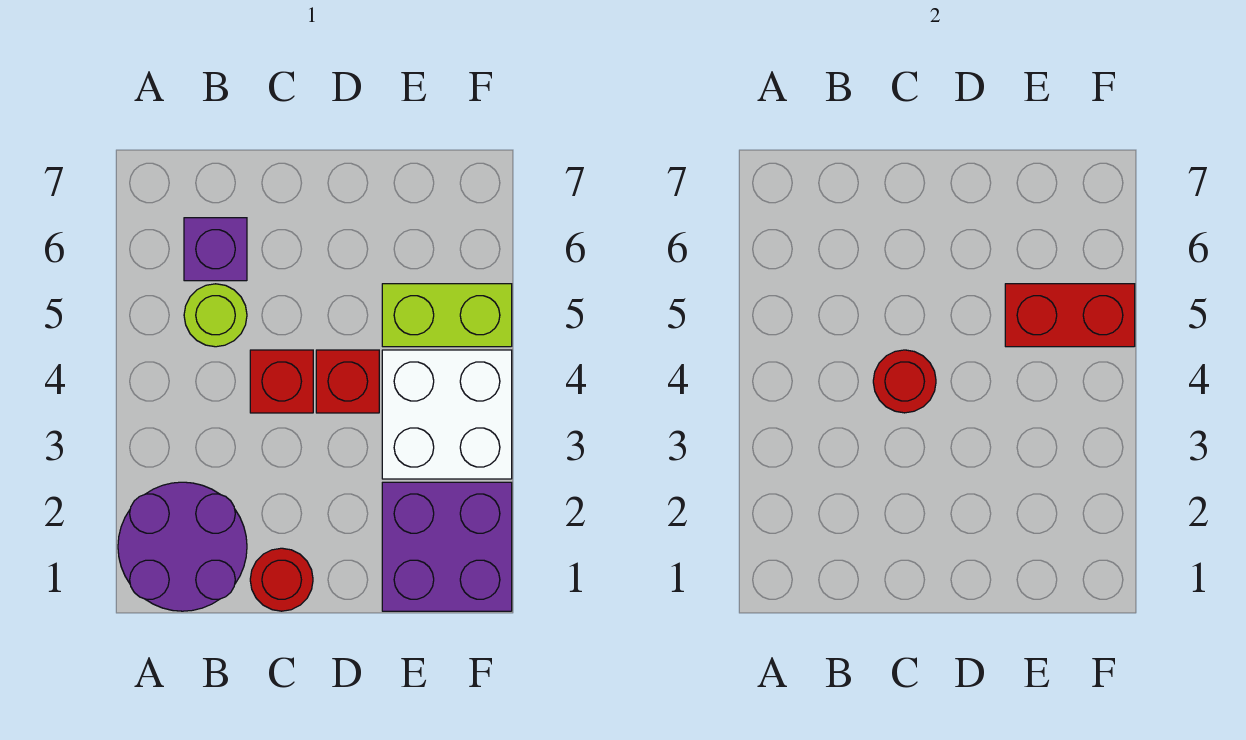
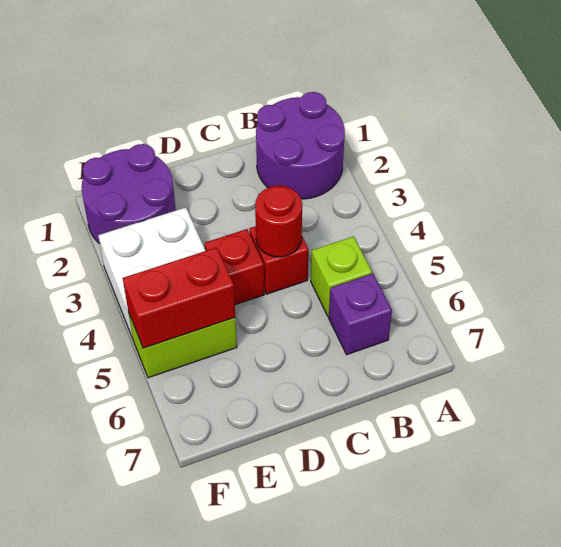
lime 1x1 round brick [184,284,247,347] -> lime 1x1 brick [311,236,372,316]
red 1x1 round brick [250,548,313,611] -> none
purple 2x2 brick [382,482,512,611] -> purple 2x2 round brick [81,144,176,244]

